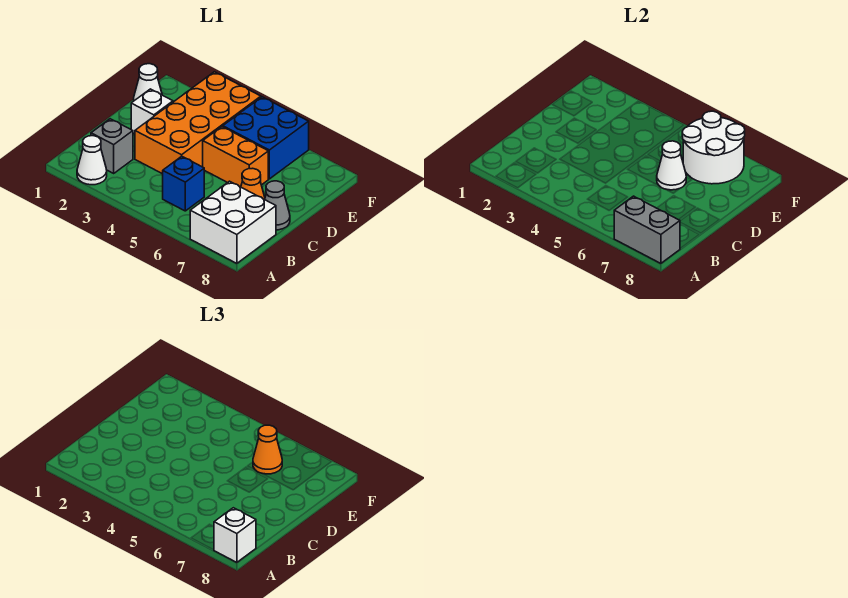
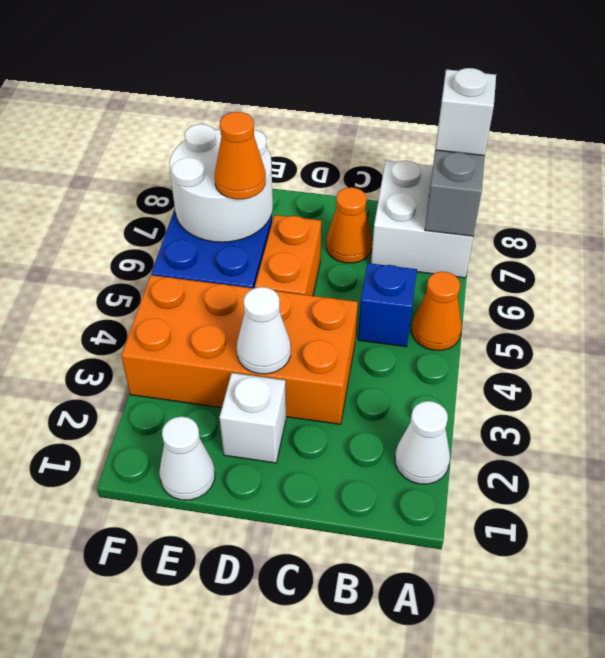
none -> orange 1x1 cone [412,272,462,350]
grey 1x1 brick [91,119,133,173] -> none
grey 1x1 cone [265,181,290,230] -> none
white 1x1 cone [657,141,686,190] -> white 1x1 cone moved to [237,287,291,374]

